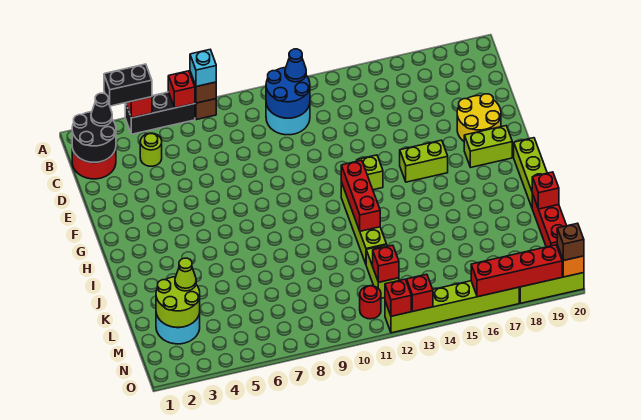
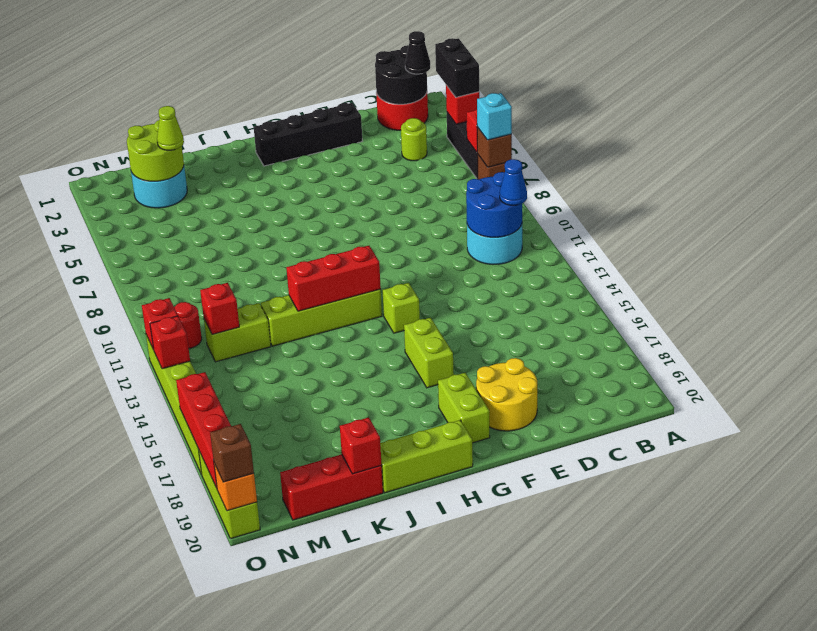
none -> black 1x4 brick [254,103,362,166]

